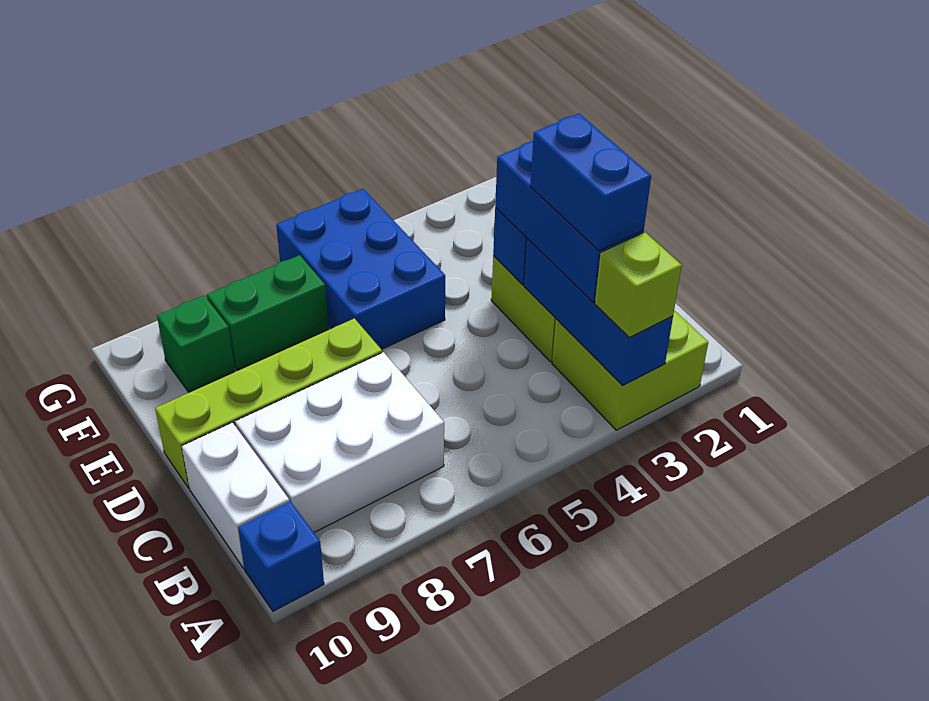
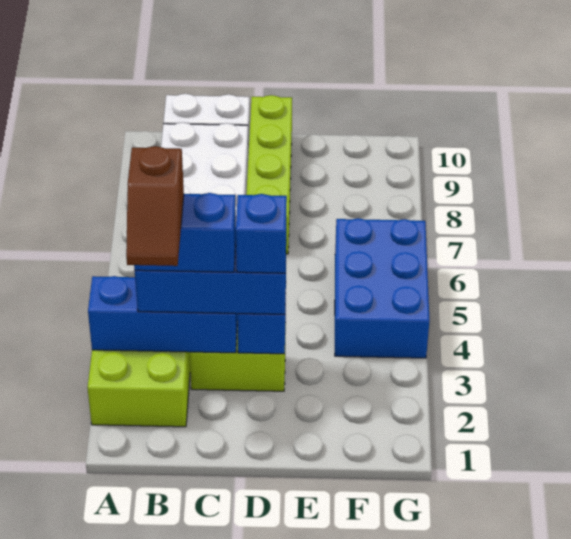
lime 1x1 brick [595,232,682,337] -> none
blue 1x1 brick [238,501,324,611] -> blue 1x1 brick moved to [236,194,287,273]
none -> brown 1x2 slope [126,146,184,266]
blue 2x3 brick [276,189,445,350] -> blue 2x3 brick turned to [335,218,430,358]
green 1x2 brick [207,255,328,370] -> none
green 1x1 brick [157,296,235,392] -> none

